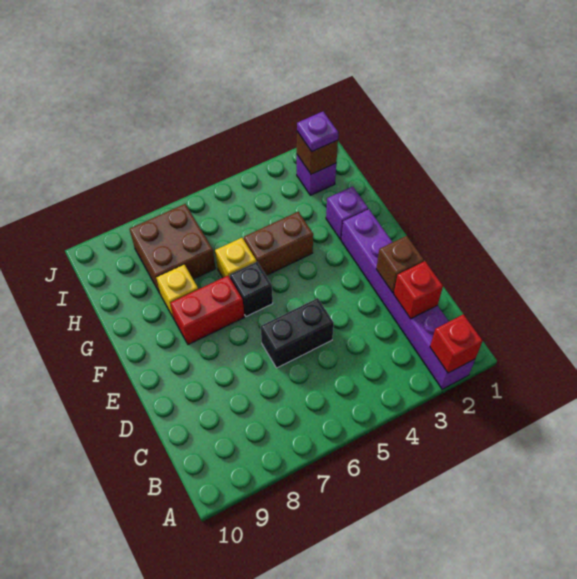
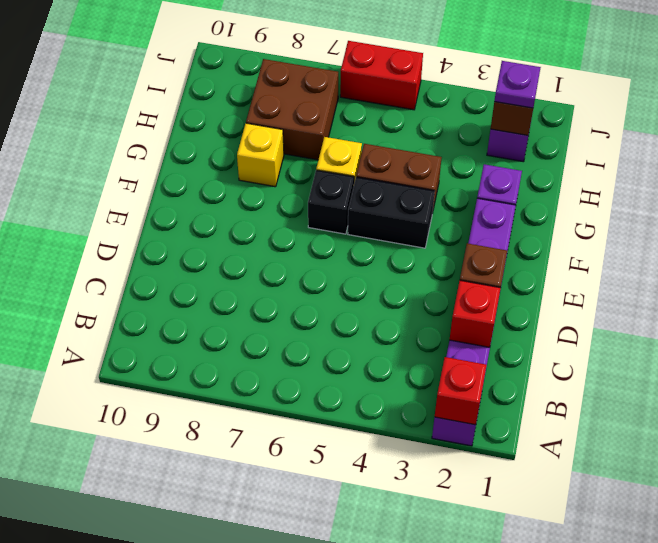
black 1x2 brick [261,298,334,368] -> black 1x2 brick moved to [348,177,434,248]
red 1x2 brick [170,276,244,345] -> red 1x2 brick moved to [340,41,423,110]

